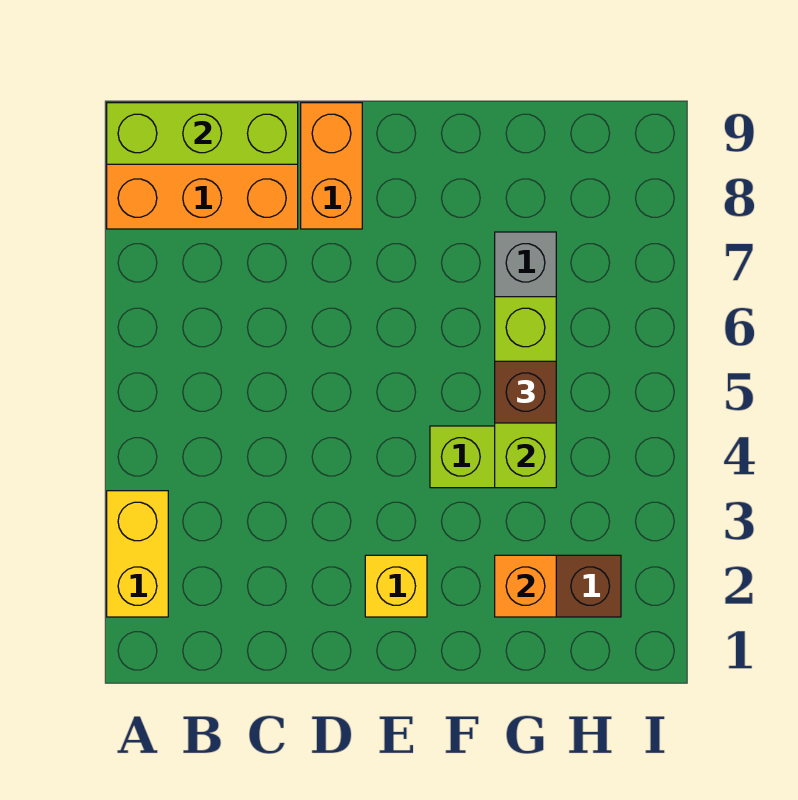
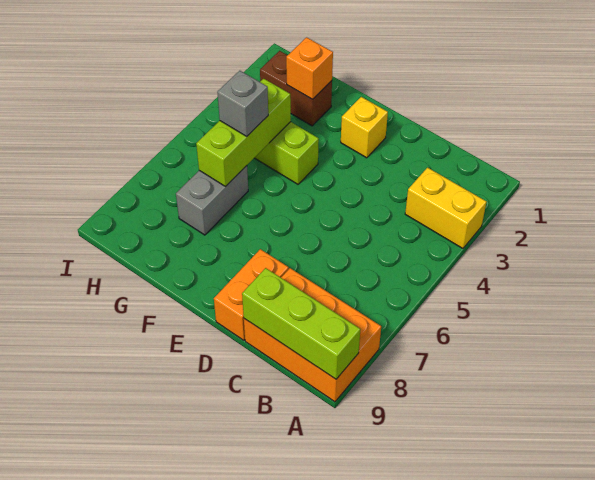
yellow 1x2 brick [107,491,168,617] -> yellow 1x2 brick turned to [405,168,487,248]
brown 1x1 brick [495,361,556,423] -> grey 1x1 brick [217,71,268,136]

